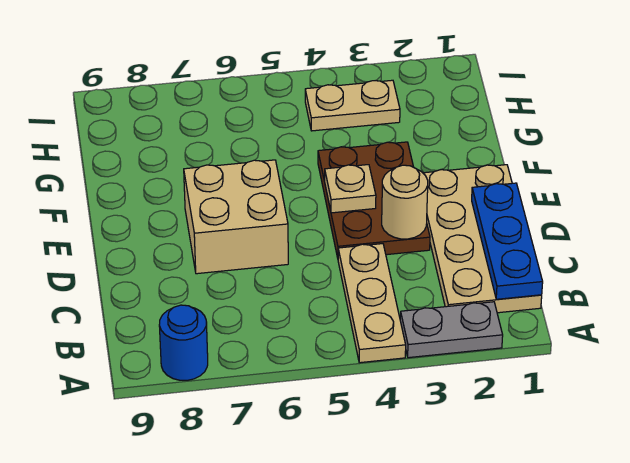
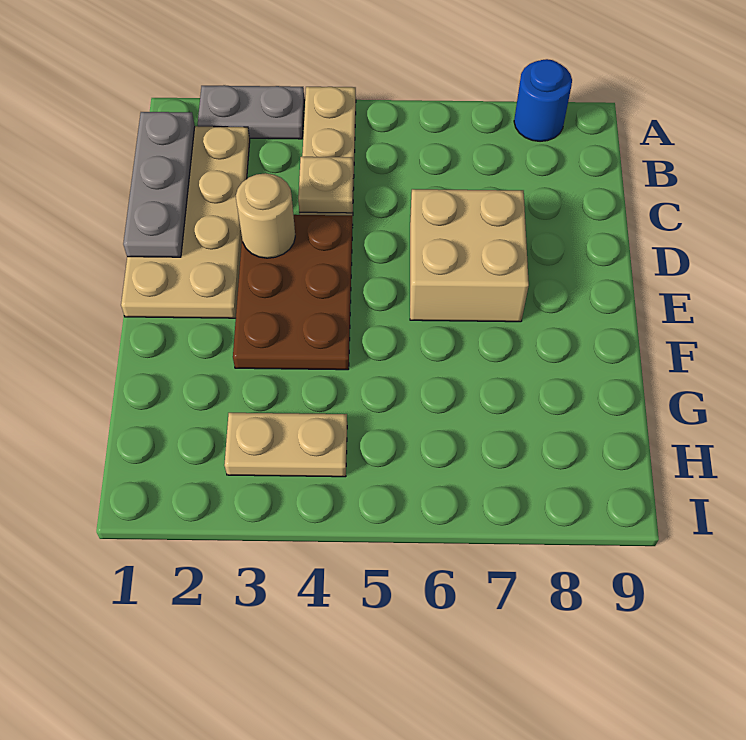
blue 1x3 plate [472,183,543,299] -> grey 1x3 plate [123,112,195,257]
tan 1x1 plate [325,165,376,213] -> tan 1x1 plate moved to [298,157,353,213]

